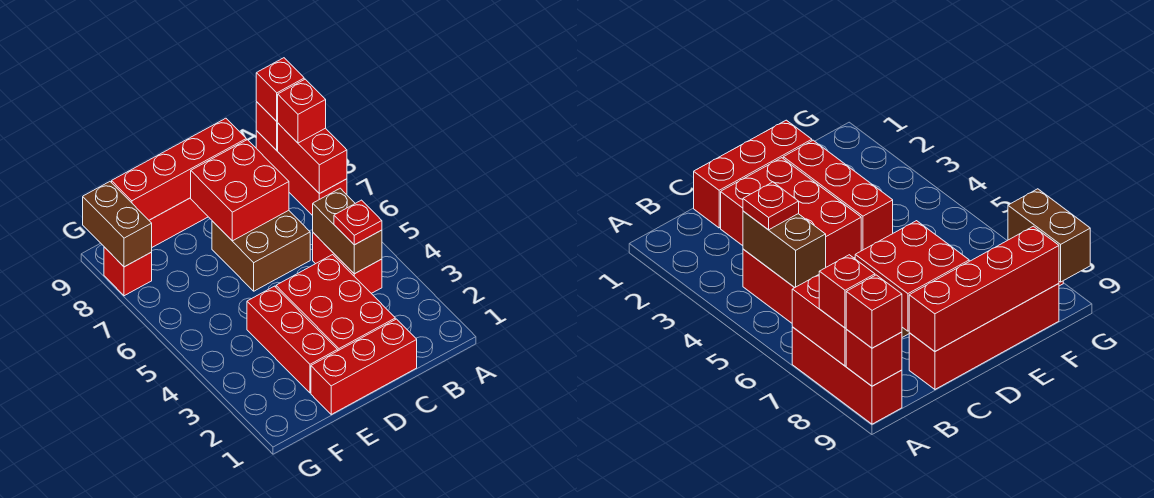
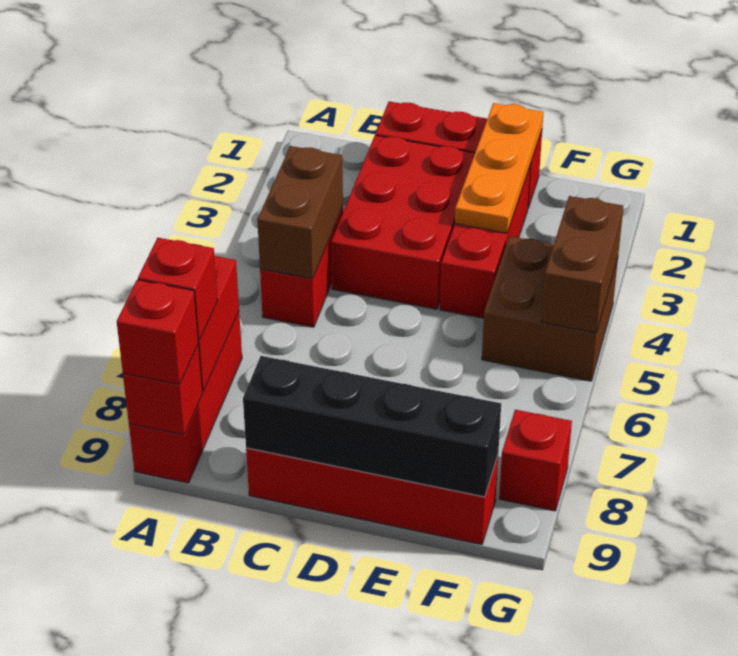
red 1x1 plate [334,200,382,245] -> none
brown 2x2 brick [212,210,310,291] -> brown 2x2 brick moved to [482,236,618,381]
red 2x2 brick [191,140,289,241] -> none
red 1x4 brick [112,118,246,220] -> black 1x4 brick [243,356,501,497]
none -> orange 1x3 plate [455,103,544,233]
brown 1x2 brick [83,182,152,267] -> brown 1x2 brick moved to [541,196,623,333]

